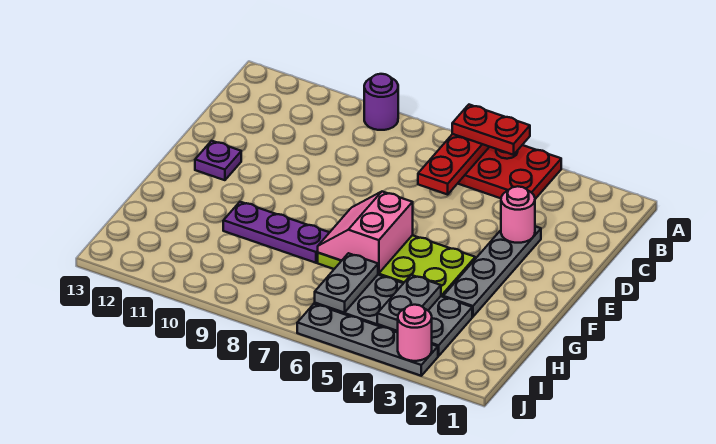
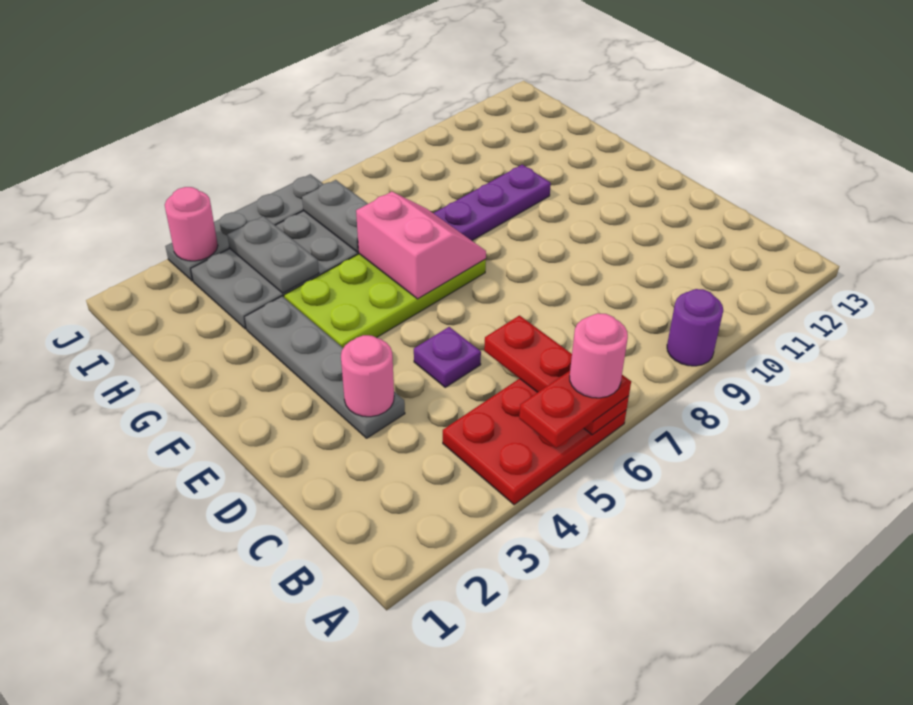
none -> pink 1x1 round brick [570,313,628,398]
purple 1x1 plate [195,141,241,180] -> purple 1x1 plate moved to [414,327,481,387]

